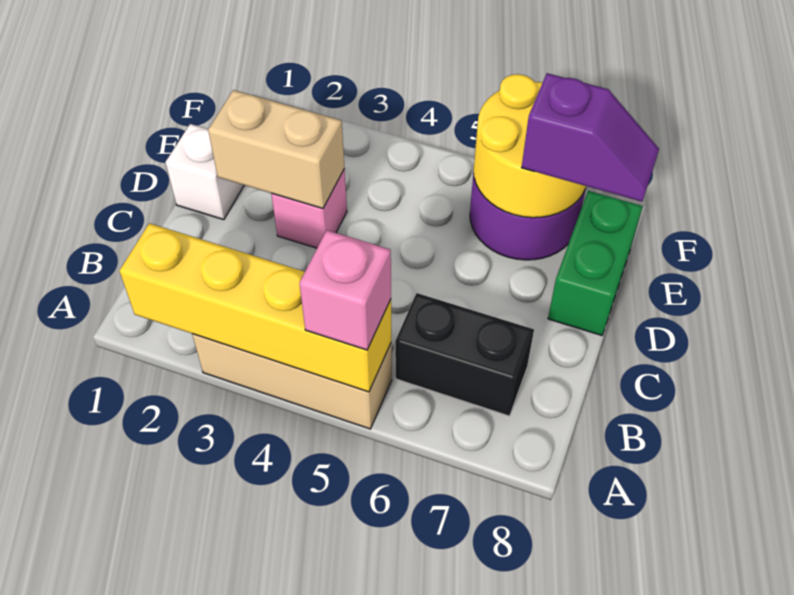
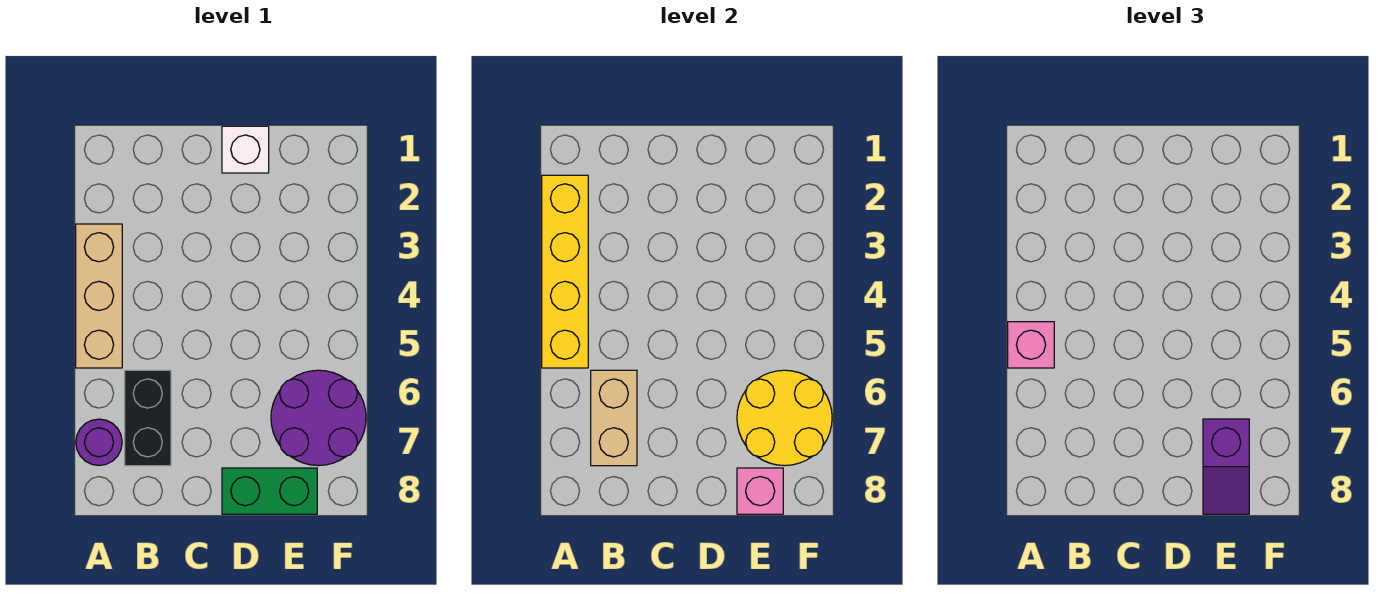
none -> purple 1x1 round brick [76,419,122,465]
tan 1x2 brick [208,90,345,209] -> tan 1x2 brick moved to [591,370,637,466]
pink 1x1 brick [271,169,347,248] -> pink 1x1 brick moved to [737,468,783,514]

